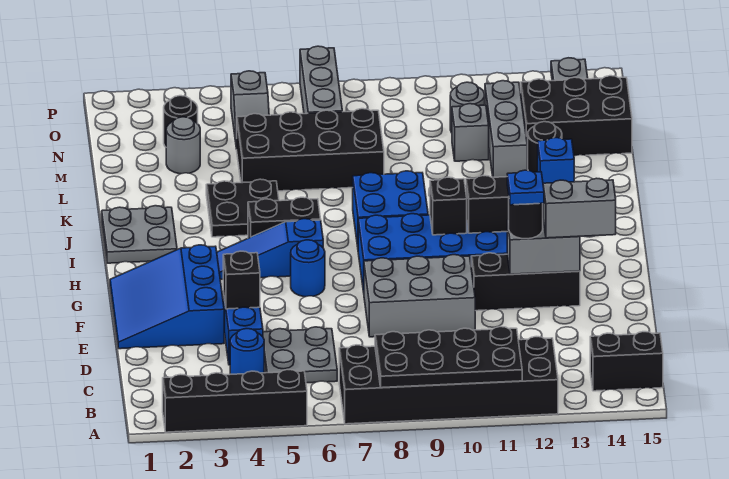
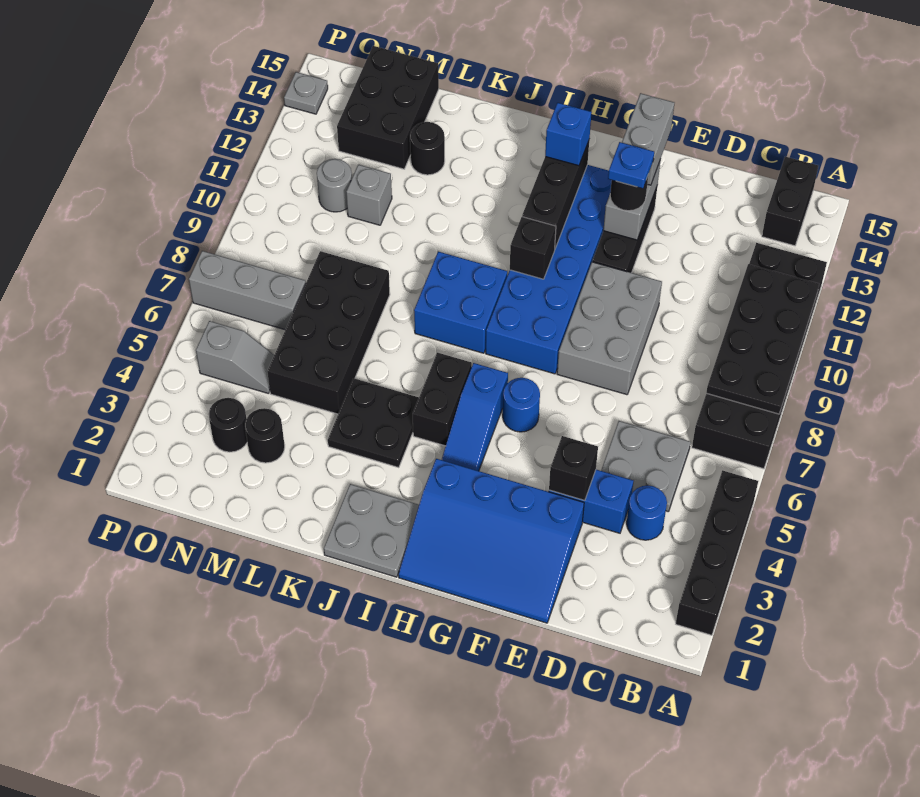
blue 3x3 slope [110,245,224,349] -> blue 3x4 slope [398,459,584,623]
grey 1x3 brick [485,81,527,177] -> none
grey 1x1 round brick [166,117,200,174] -> black 1x1 round brick [245,408,285,463]

